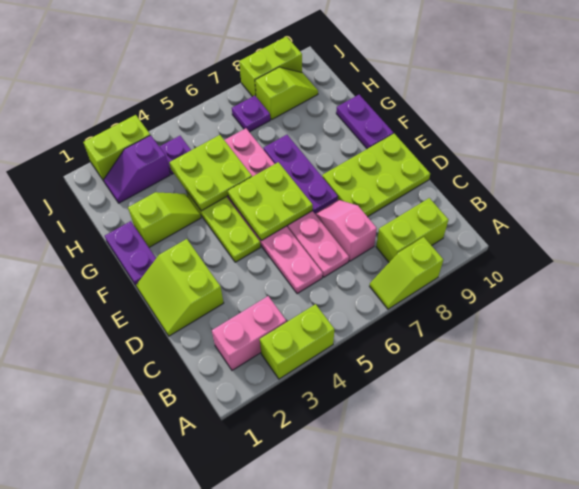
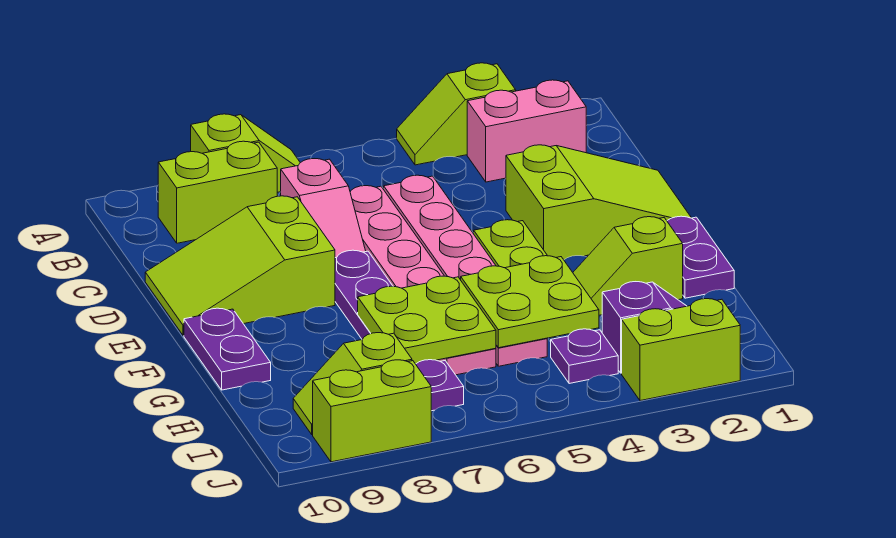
lime 1x2 brick [260,304,334,379] -> lime 1x2 slope [397,63,516,165]
lime 2x2 slope [136,239,224,336] -> lime 2x3 slope [506,145,691,260]
lime 2x3 plate [322,134,430,217] -> lime 2x3 slope [145,196,335,336]
lime 2x2 plate [228,162,313,241] -> lime 2x2 plate moved to [358,276,496,364]

